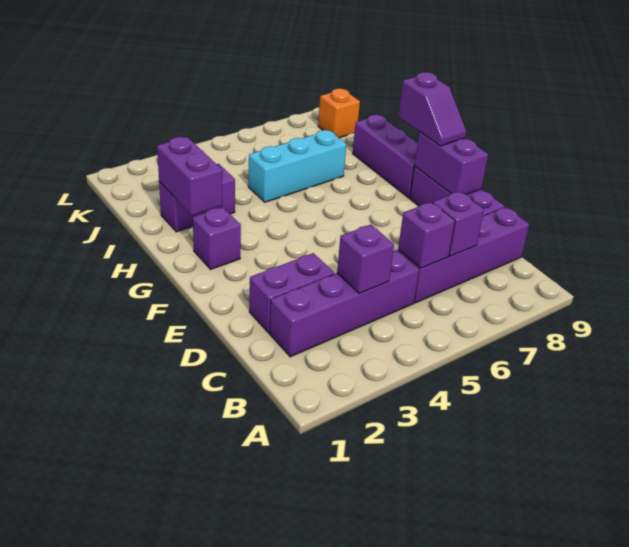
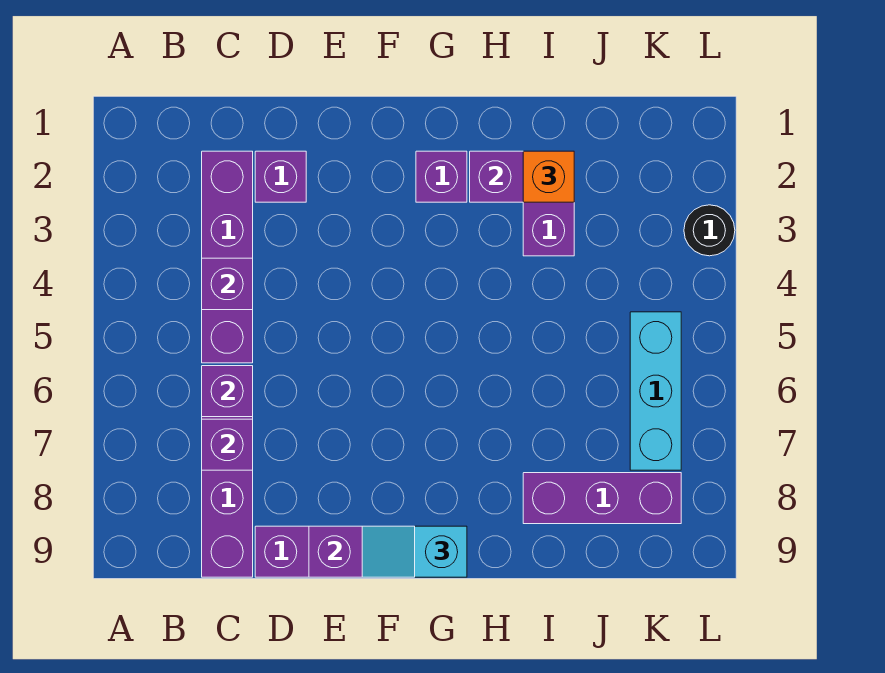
purple 1x2 brick [249,253,334,333] -> purple 1x1 brick [255,151,306,202]
purple 1x2 slope [398,72,466,146] -> cyan 1x2 slope [362,526,467,577]
purple 1x3 brick [353,115,418,198] -> purple 1x3 brick moved to [523,473,681,524]
cyan 1x3 brick [248,130,346,202] -> cyan 1x3 brick moved to [630,312,681,470]
orange 1x1 brick [318,88,360,138] -> orange 1x1 brick moved to [523,151,574,202]
none -> black 1x1 round brick [684,205,735,256]

